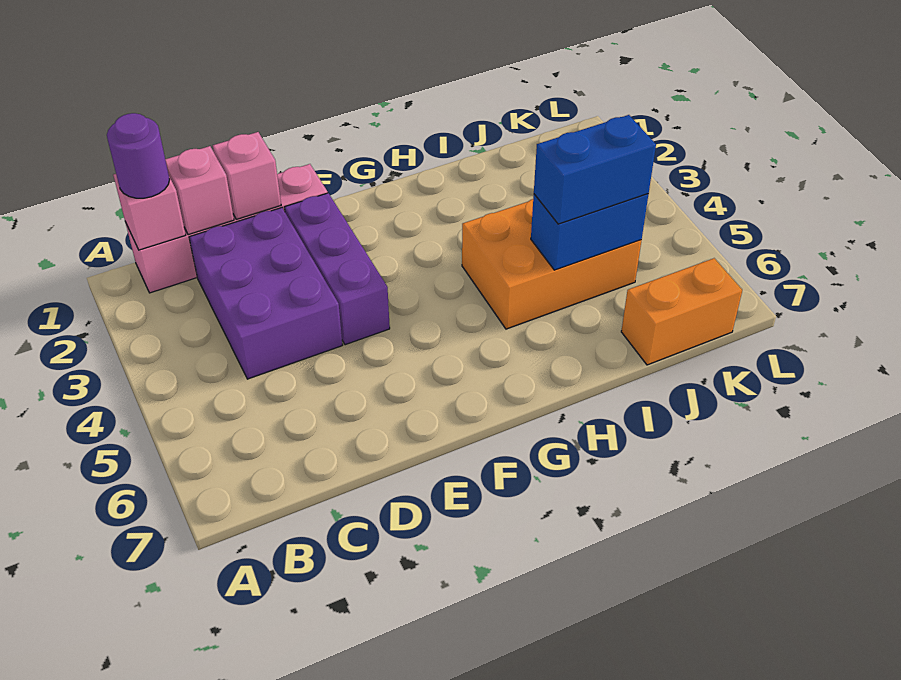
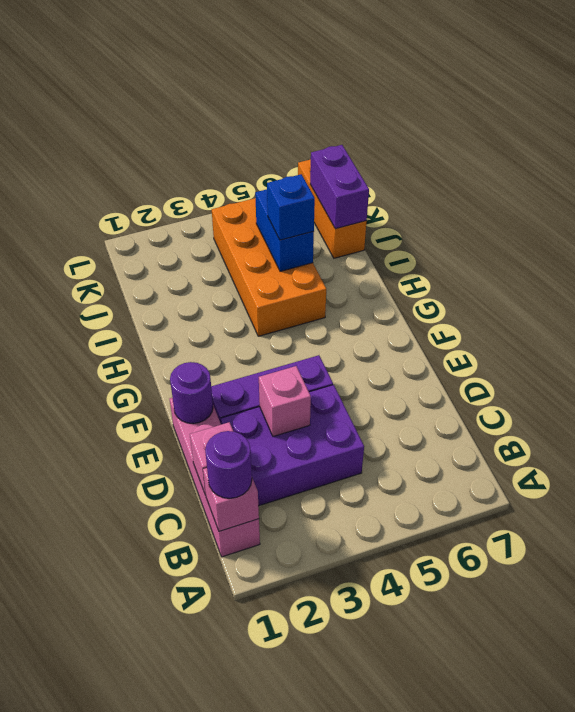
pink 1x1 brick [213,132,281,219] -> pink 1x1 brick moved to [259,366,311,436]
none -> purple 1x1 round brick [170,362,213,424]
orange 2x3 brick [462,199,641,329] -> orange 2x4 brick [212,198,326,336]
blue 1x2 brick [534,115,656,224] -> blue 1x1 brick [267,174,315,240]
orange 1x2 brick [621,258,742,365] -> orange 1x3 brick [298,159,367,258]
none -> purple 1x2 brick [310,145,369,229]

